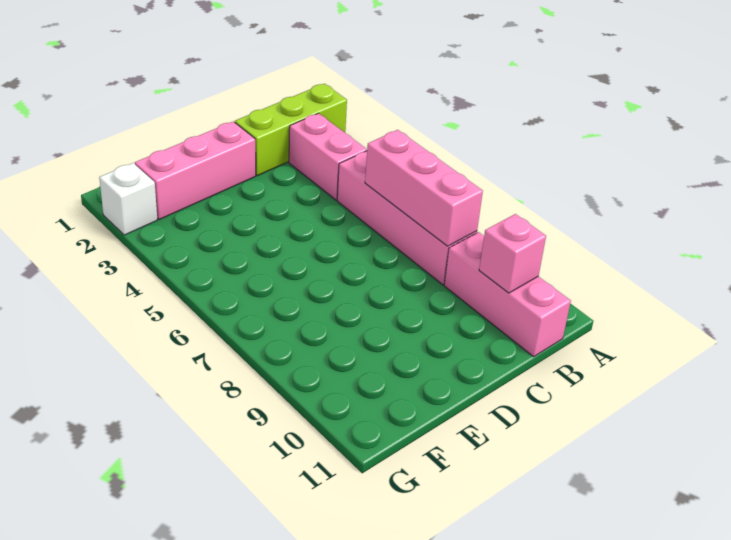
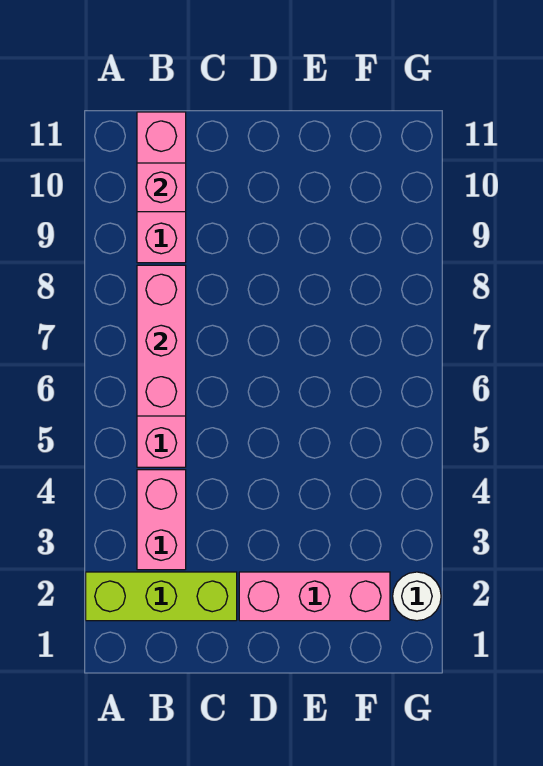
white 1x1 brick [99,163,157,235] -> white 1x1 round brick [393,572,441,621]

